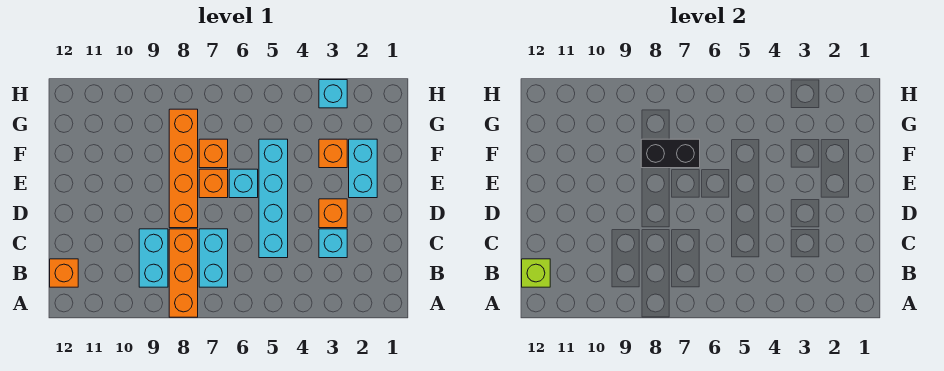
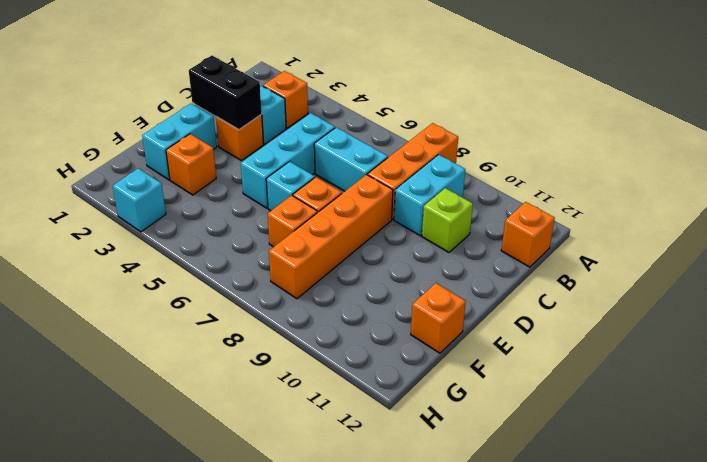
none -> orange 1x1 brick [263,71,308,128]
cyan 1x2 brick [199,229,228,287] -> cyan 1x2 brick turned to [314,127,388,191]
lime 1x1 brick [522,259,550,287] -> lime 1x1 brick moved to [422,188,473,252]
cyan 1x4 brick [259,139,288,258] -> cyan 1x3 brick [241,113,335,208]
black 1x2 brick [641,139,700,168] -> black 1x2 brick moved to [189,56,262,130]
none -> orange 1x1 brick [411,283,466,353]

